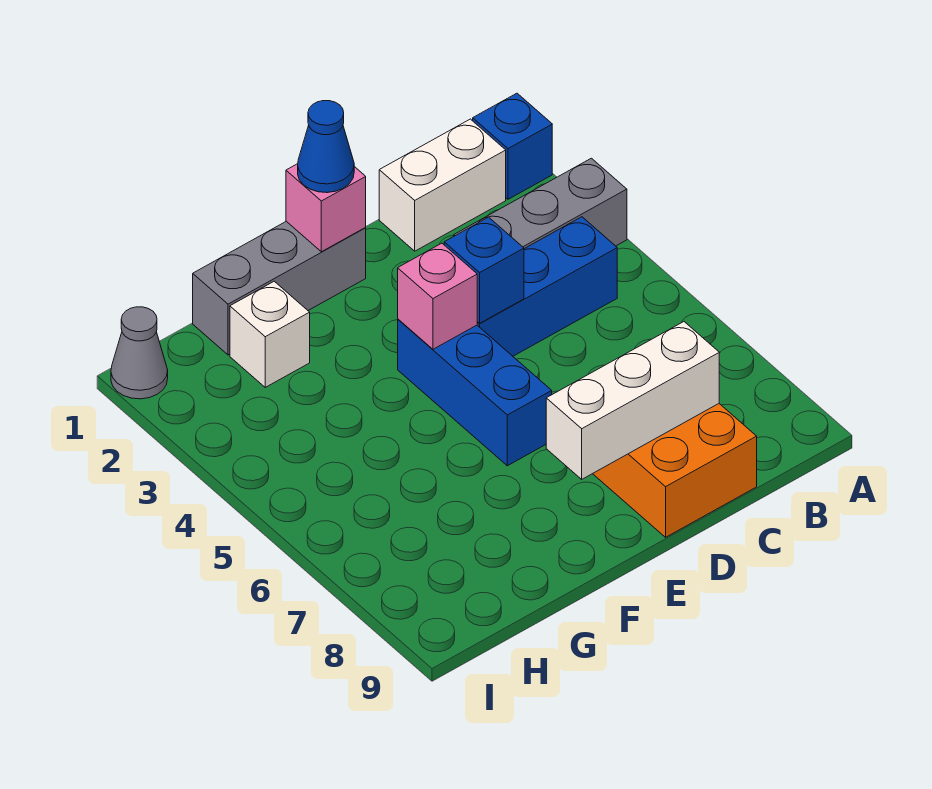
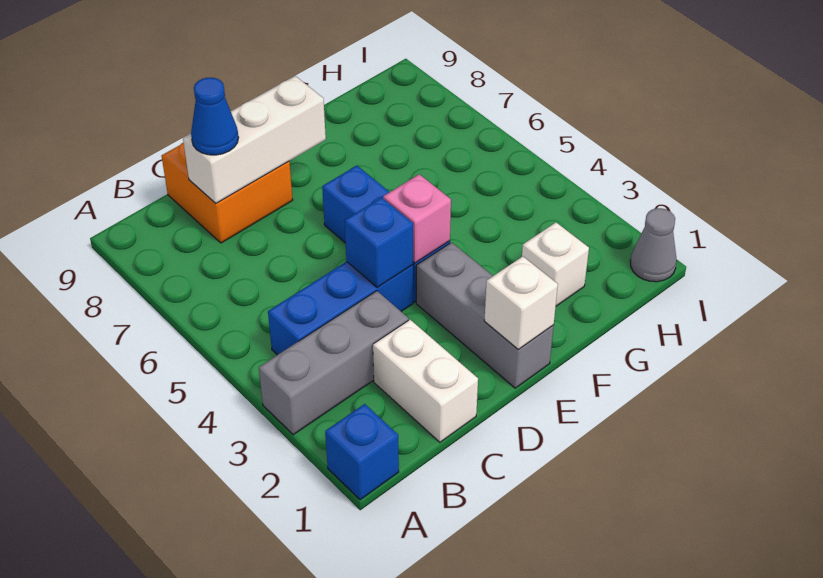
white 1x2 brick [379,119,506,251] -> white 1x2 brick turned to [373,320,478,442]
grey 1x3 brick [193,221,366,355] -> grey 1x3 brick turned to [416,242,554,388]
pink 1x1 brick [286,164,366,252] -> white 1x1 brick [484,256,558,350]
blue 1x1 cone [298,101,354,193] -> blue 1x1 cone moved to [191,78,239,155]

